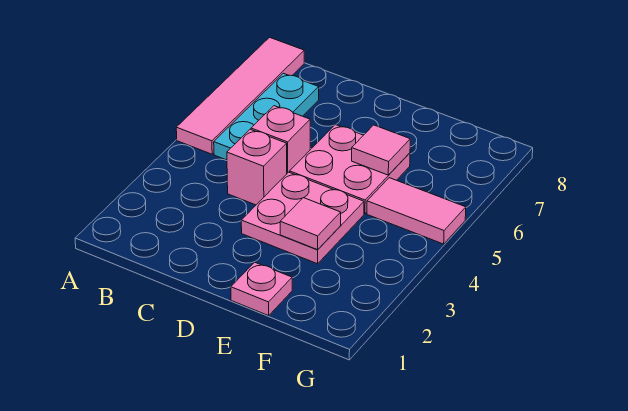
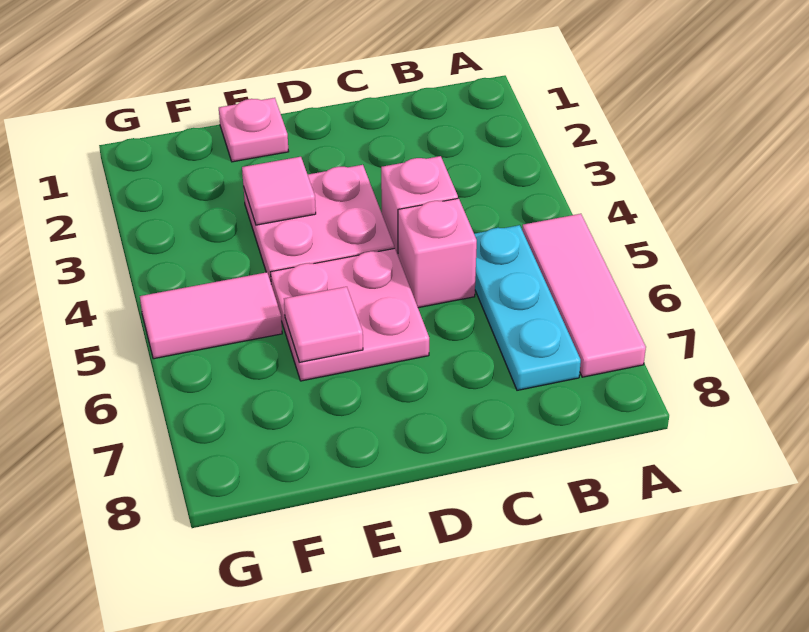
pink 1x4 tile [176,37,304,154] -> pink 1x3 tile [522,214,646,377]

